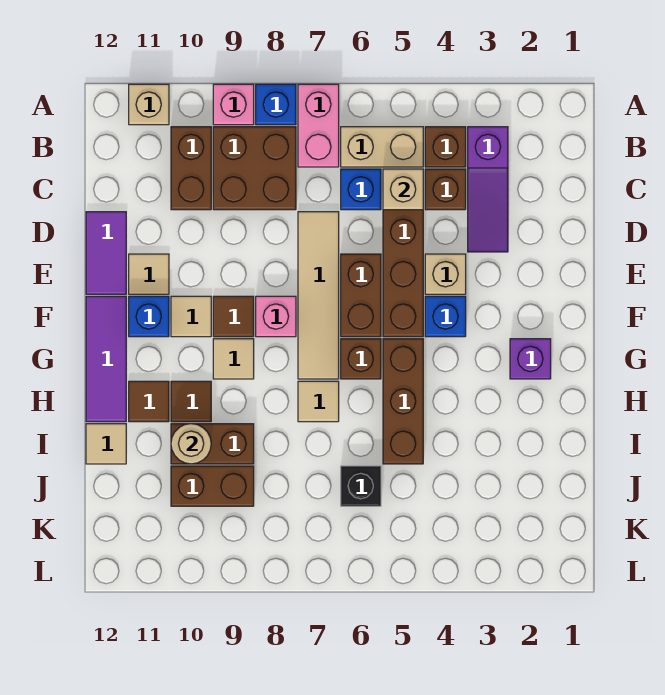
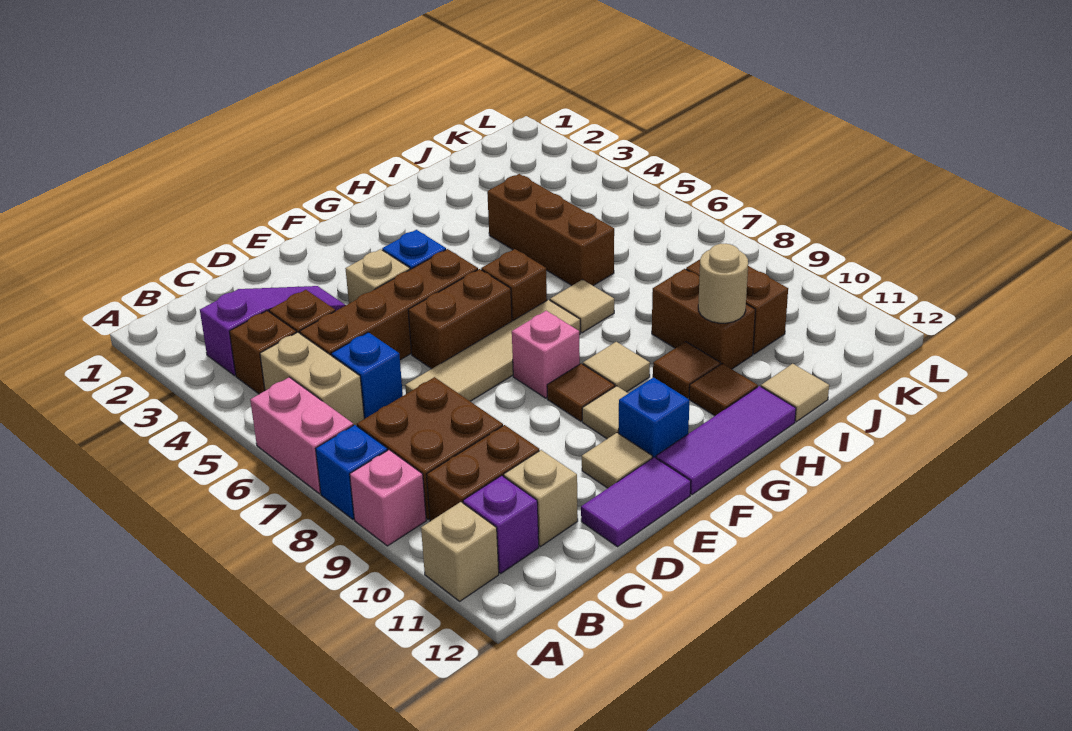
pink 1x2 brick [298,84,339,167] -> pink 1x2 brick turned to [250,377,353,494]
tan 1x1 brick [383,169,423,210] -> tan 1x1 brick moved to [504,450,578,546]
purple 1x1 brick [510,339,551,379] -> purple 1x1 brick moved to [463,476,539,573]
brown 1x3 brick [383,339,423,464] -> brown 1x3 brick turned to [487,174,614,286]
black 1x1 brick [341,466,381,506] -> none

